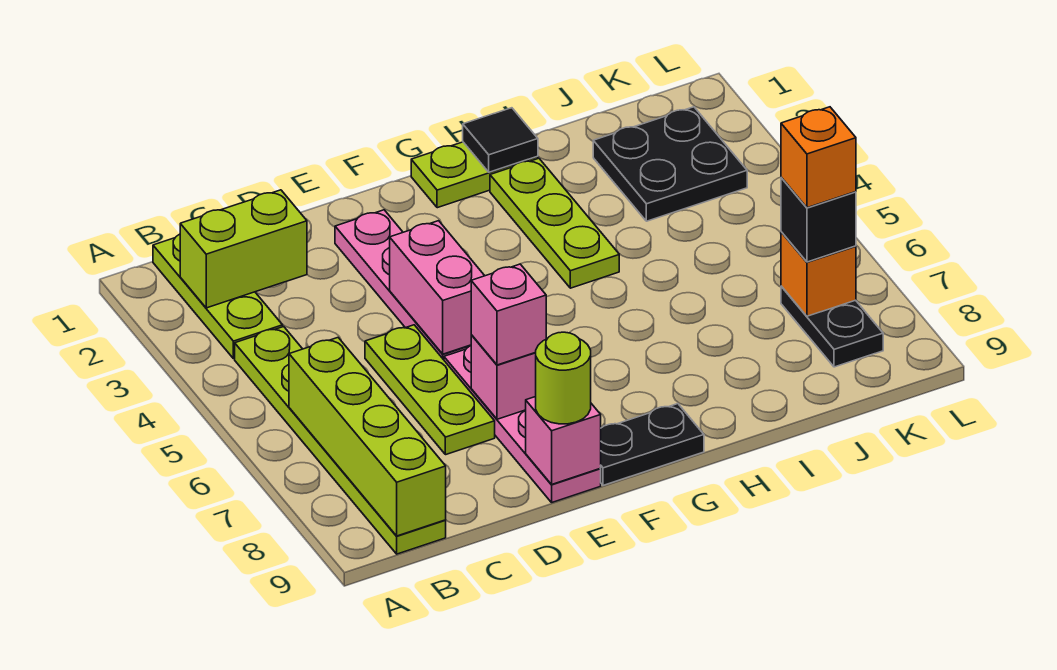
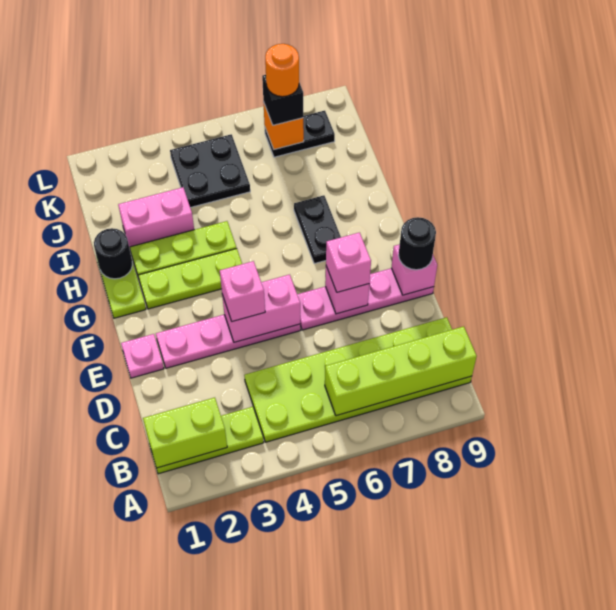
lime 1x2 brick [180,190,307,308] -> lime 1x2 brick turned to [143,398,227,468]
lime 1x6 plate [235,327,446,554] -> lime 2x6 plate [244,317,472,442]
lime 1x3 plate [365,325,495,455] -> lime 1x3 plate moved to [138,249,242,309]
none -> pink 1x1 plate [121,334,164,378]
none -> pink 1x1 brick [220,261,265,322]
lime 1x1 round brick [536,332,591,424] -> black 1x1 round brick [399,217,436,270]
black 1x2 plate [600,404,704,485] -> black 1x2 plate moved to [294,195,341,264]
black 1x1 tile [463,108,538,172] -> black 1x1 round brick [94,228,132,279]
none -> pink 1x2 brick [118,187,194,249]
black 2x2 plate [593,107,747,221] -> black 2x2 plate moved to [170,134,250,208]
orange 1x1 brick [781,107,856,208] -> orange 1x1 round brick [265,44,299,97]

